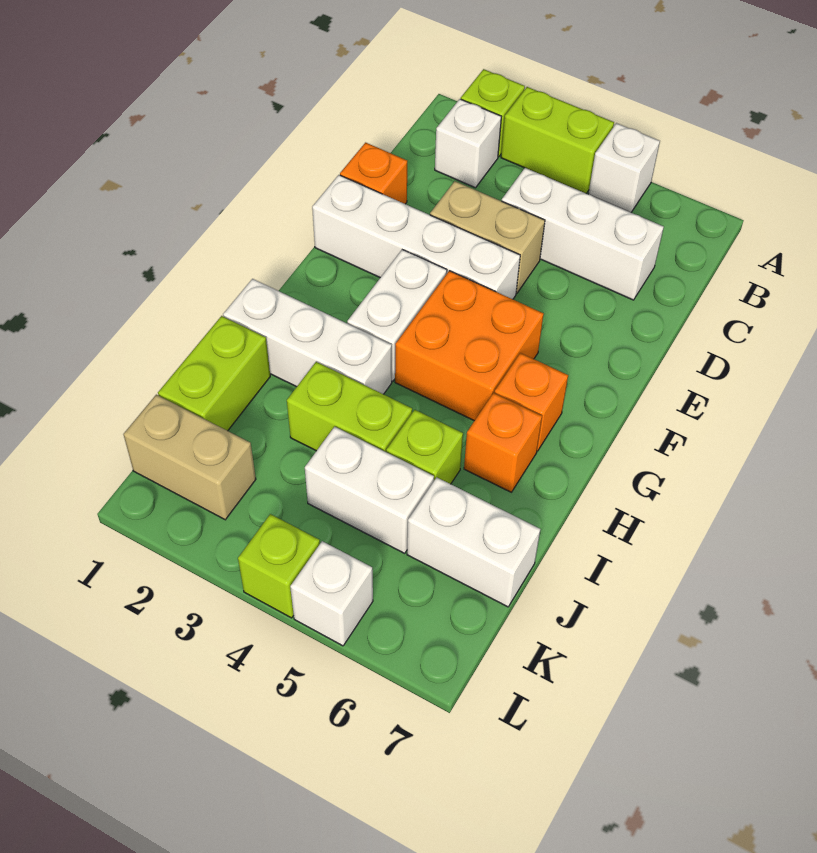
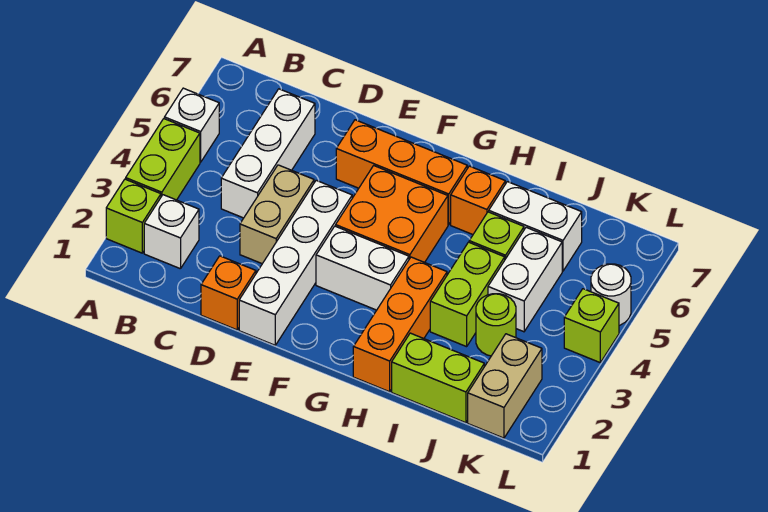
orange 1x1 brick [495,353,568,451] -> orange 1x3 brick [336,120,467,225]
white 1x3 brick [223,279,392,394] -> orange 1x3 brick [353,257,447,392]
none -> lime 1x1 round brick [476,294,516,356]
white 1x2 brick [407,477,541,607] -> white 1x2 brick turned to [489,182,582,271]
white 1x1 brick [290,541,373,646] -> white 1x1 round brick [591,264,631,325]

